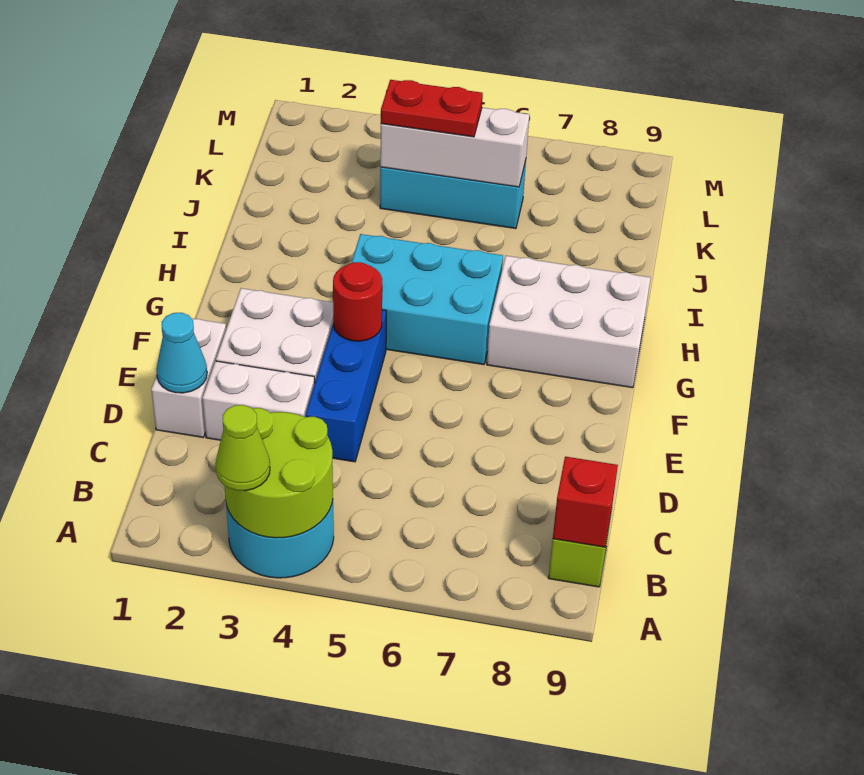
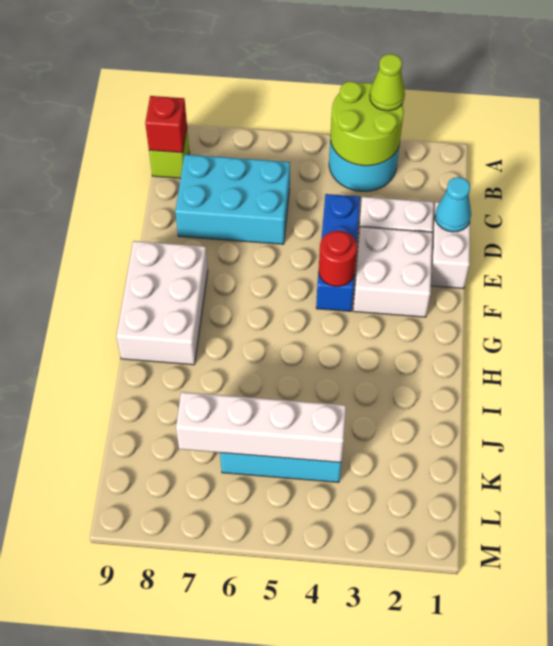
cyan 2x3 brick [352,234,503,365] -> cyan 2x3 brick moved to [175,154,290,244]
white 2x3 brick [487,256,651,388] -> white 2x3 brick turned to [116,241,208,365]
white 1x3 brick [380,108,529,187] -> white 1x4 brick [176,392,346,462]
red 1x2 plate [381,80,483,137] -> none

